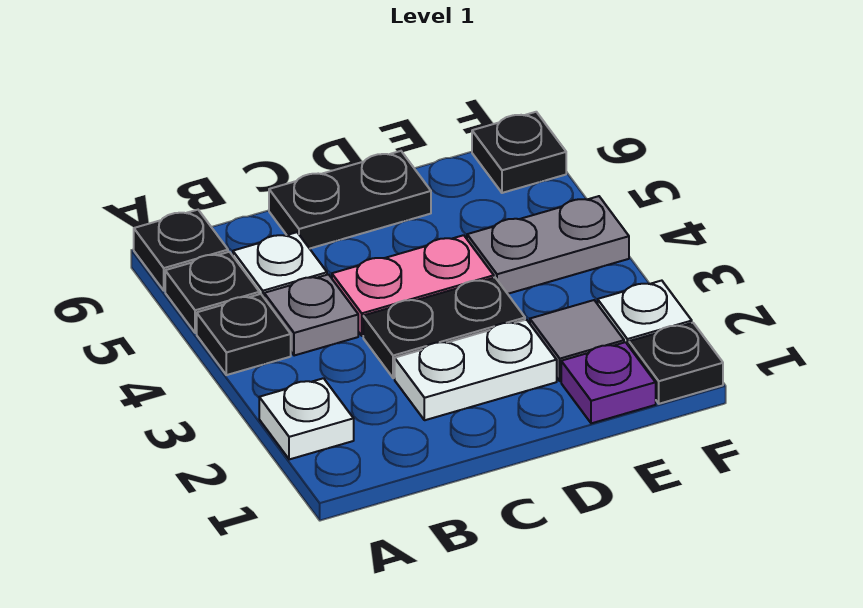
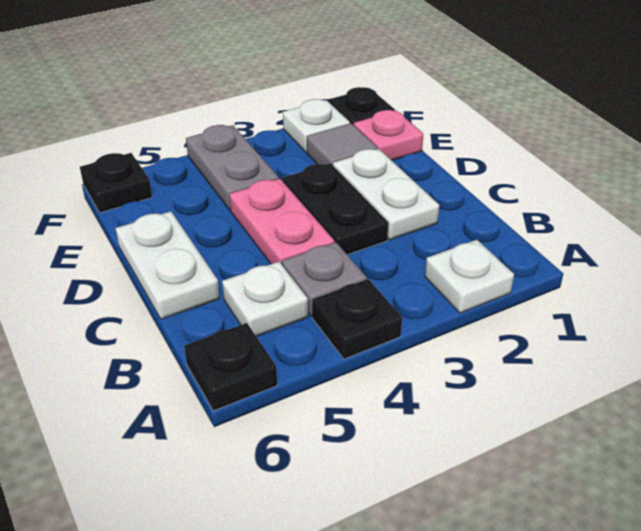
black 1x1 plate [165,252,259,333] -> none
black 1x2 plate [269,151,431,249] -> white 1x2 plate [116,211,220,319]
purple 1x1 plate [561,342,656,423] -> pink 1x1 plate [354,110,423,160]

